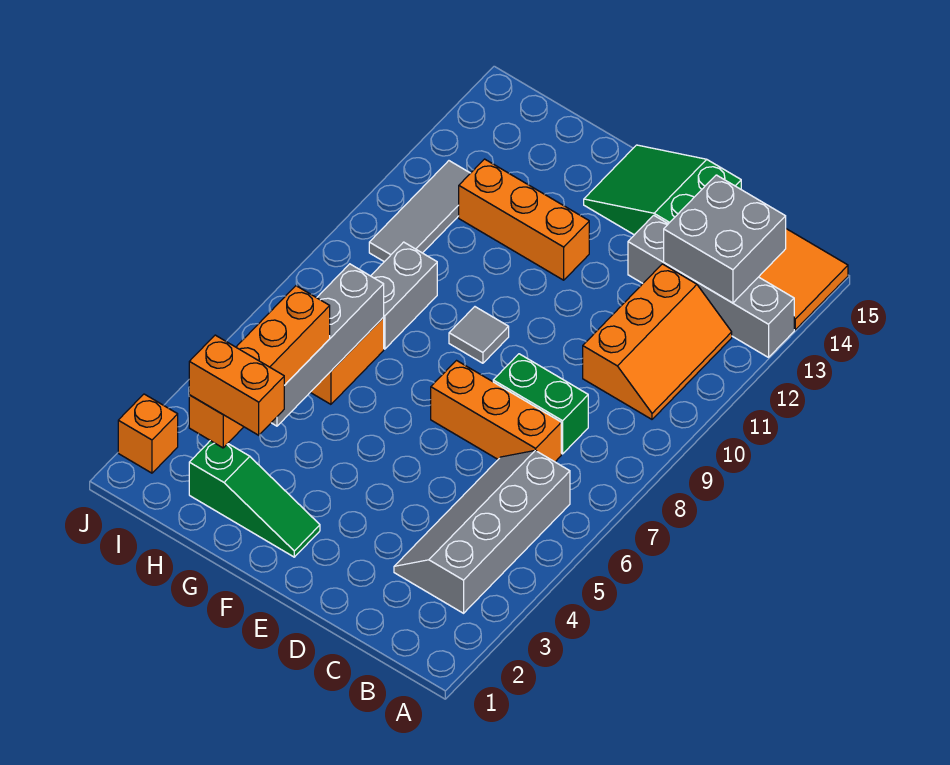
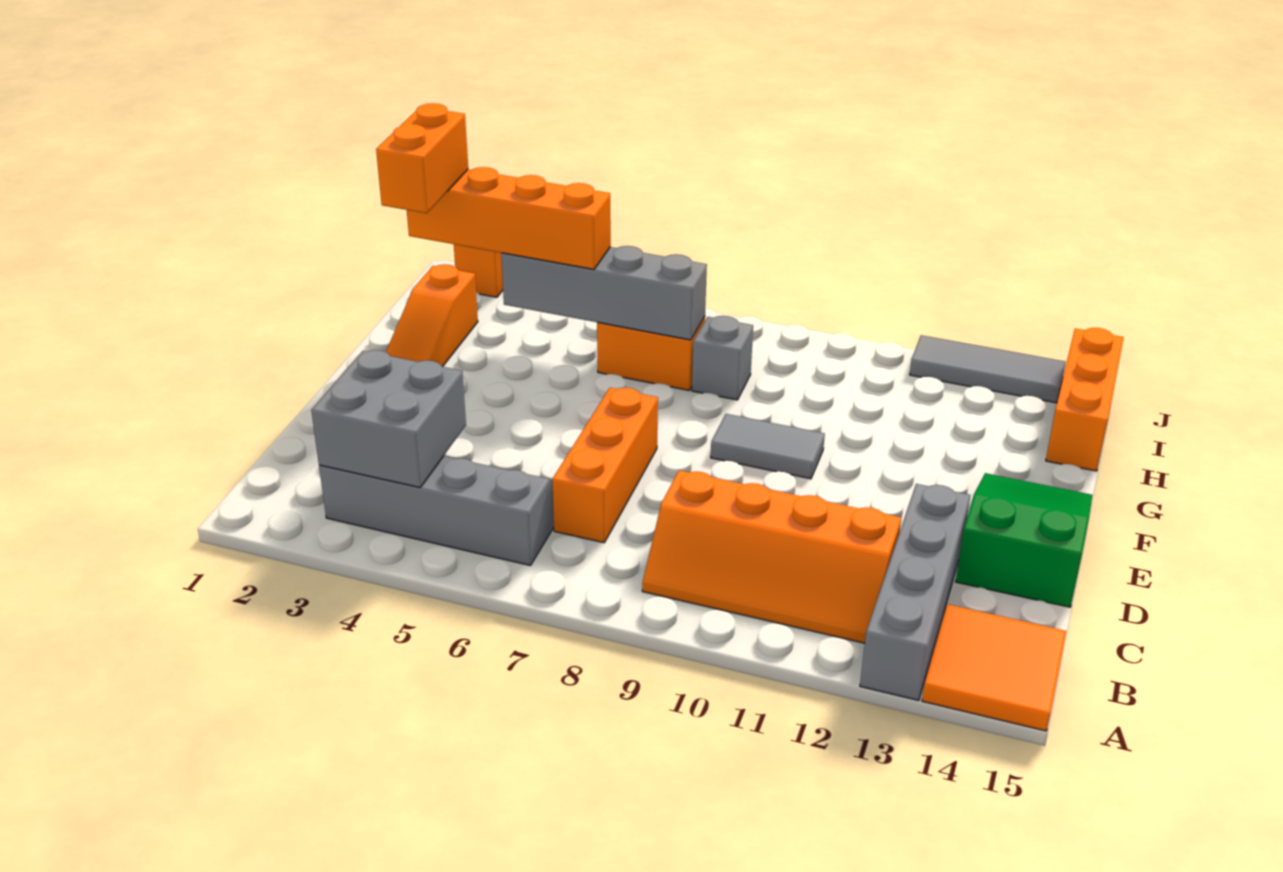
orange 2x3 slope [583,264,732,419] -> orange 2x4 slope [642,471,902,643]
grey 2x2 brick [664,175,786,303] -> grey 2x2 brick moved to [311,350,466,488]
green 1x2 brick [493,354,588,454] -> none
green 1x3 slope [189,441,320,557] -> orange 1x3 slope [386,264,478,367]
grey 1x1 tile [449,307,509,363] -> grey 1x2 tile [711,414,825,479]
orange 1x3 brick [459,159,589,280] -> orange 1x3 brick moved to [1046,328,1124,471]
grey 1x2 brick [371,242,437,349] -> grey 1x1 brick [692,316,753,400]
grey 1x3 tile [369,161,470,262] -> grey 1x3 tile moved to [910,335,1066,403]

